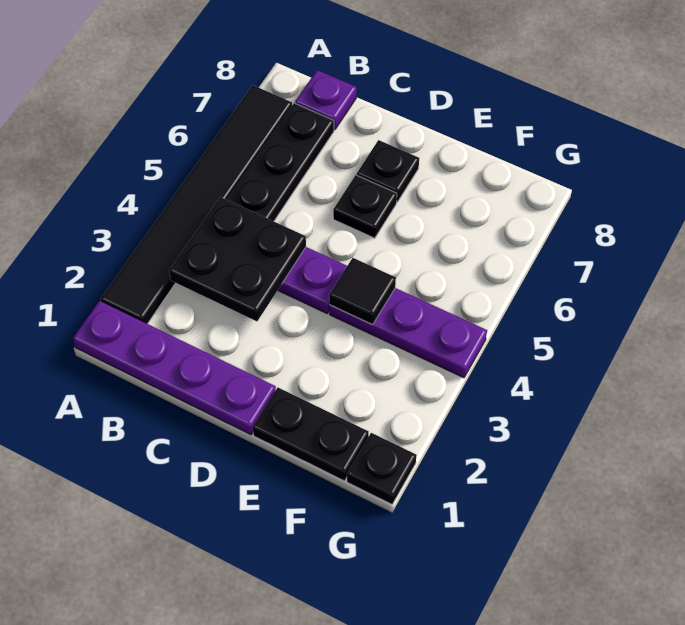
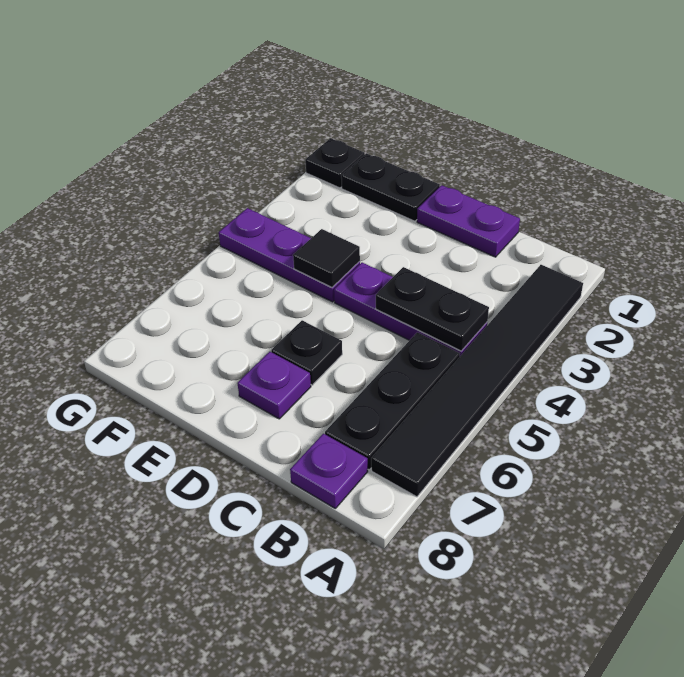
purple 1x4 plate [73,301,276,435] -> purple 1x2 plate [417,185,520,257]
black 2x2 plate [169,197,306,321] -> black 1x2 plate [376,267,489,351]
black 1x1 plate [357,140,419,202] -> purple 1x1 plate [237,352,311,419]

